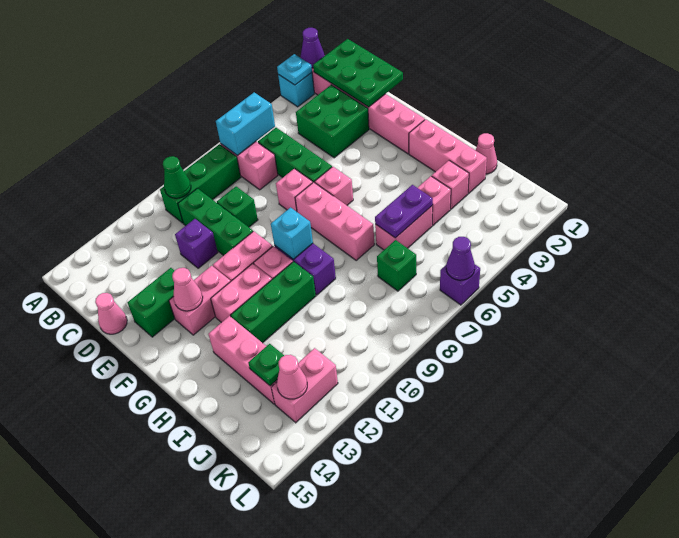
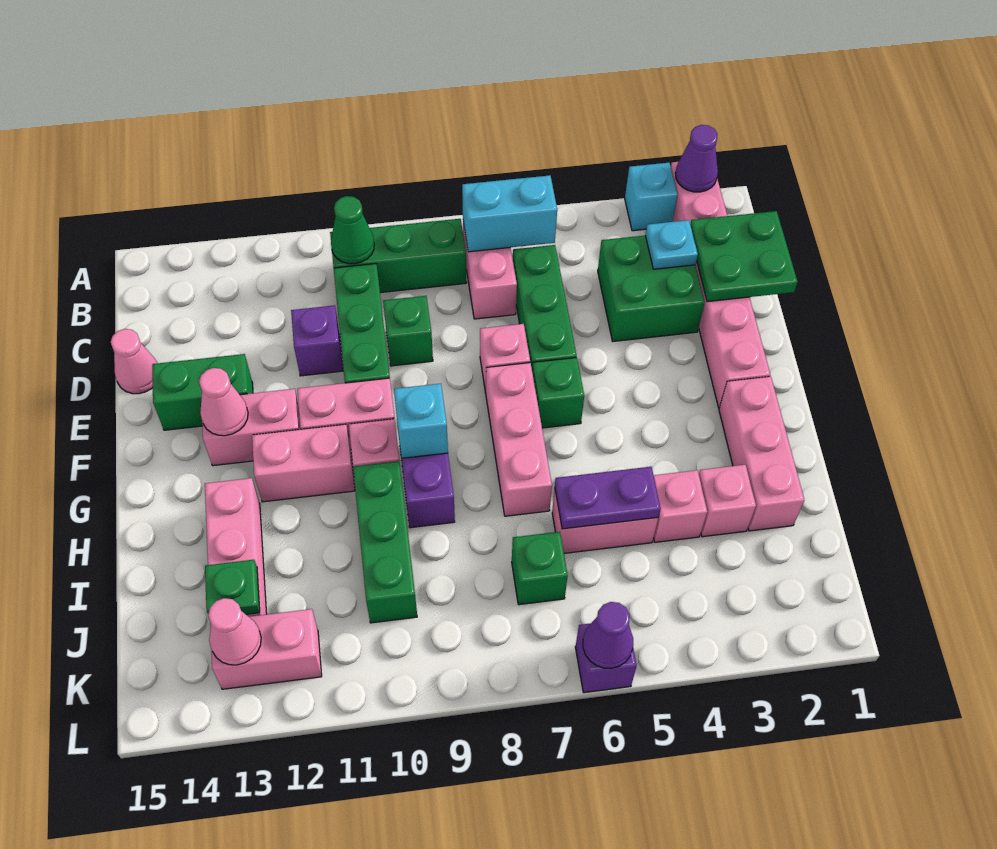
cyan 1x1 plate [277,54,312,85] -> cyan 1x1 plate moved to [645,220,698,269]
green 2x3 plate [313,39,403,107] -> green 2x2 plate [690,211,798,302]
pink 1x1 brick [315,167,353,205] -> green 1x1 brick [532,357,584,428]
green 1x3 brick [231,262,316,343] -> green 1x3 brick turned to [353,461,417,623]
pink 1x1 cone [476,133,497,174] -> none

